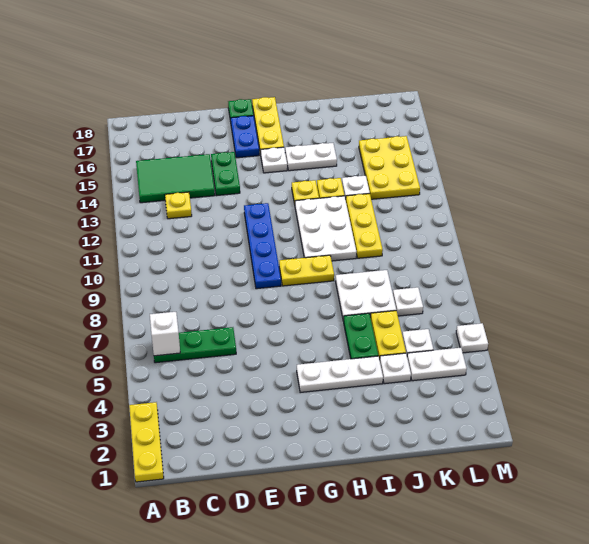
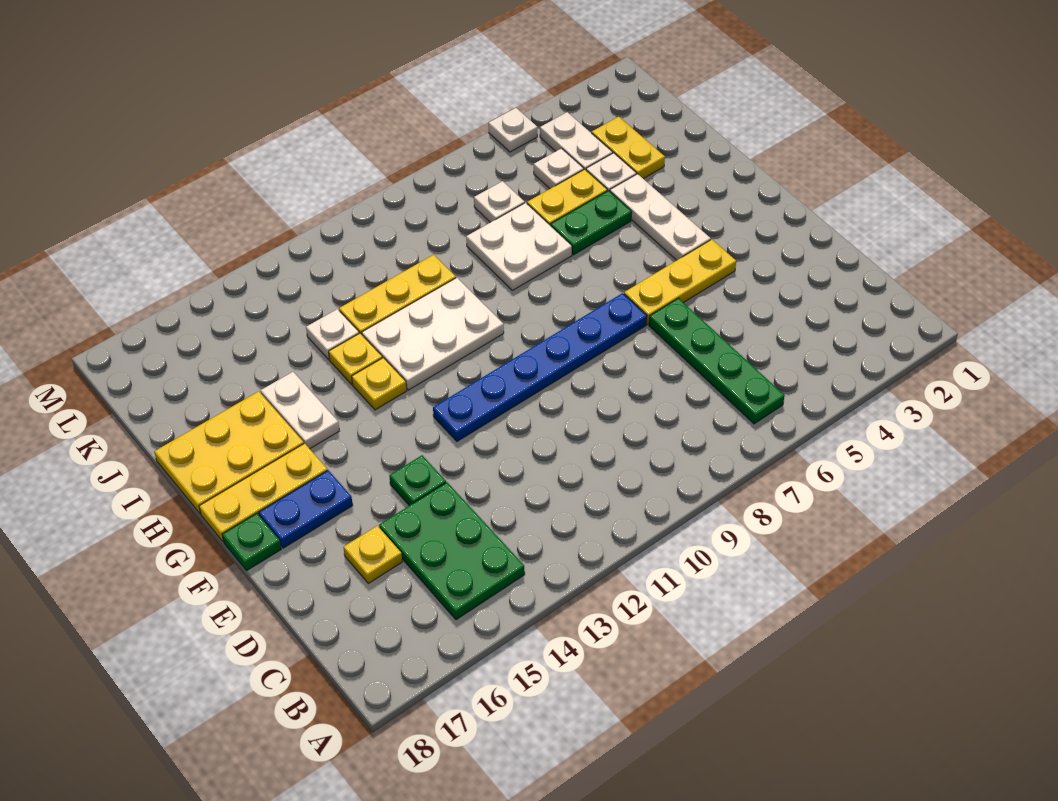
yellow 1x3 plate [129,402,164,482] -> yellow 1x3 plate moved to [624,239,736,324]
green 1x3 plate [154,327,236,363] -> green 1x4 plate [649,298,785,424]
white 1x1 brick [150,312,180,356] -> none
green 2x3 tile [136,154,215,203] -> green 2x3 plate [379,482,525,620]
yellow 1x1 plate [165,192,192,219] -> yellow 1x1 plate moved to [343,526,402,583]
green 1x2 plate [211,152,240,196] -> green 1x1 plate [389,455,446,506]
blue 1x4 plate [244,203,281,289] -> blue 1x6 plate [433,293,647,441]
yellow 1x2 plate [279,255,334,286] -> yellow 1x2 plate moved to [592,117,665,179]
white 1x1 plate [261,147,287,173] -> none
yellow 2x3 plate [359,136,420,199] -> yellow 2x3 plate moved to [154,391,304,514]

